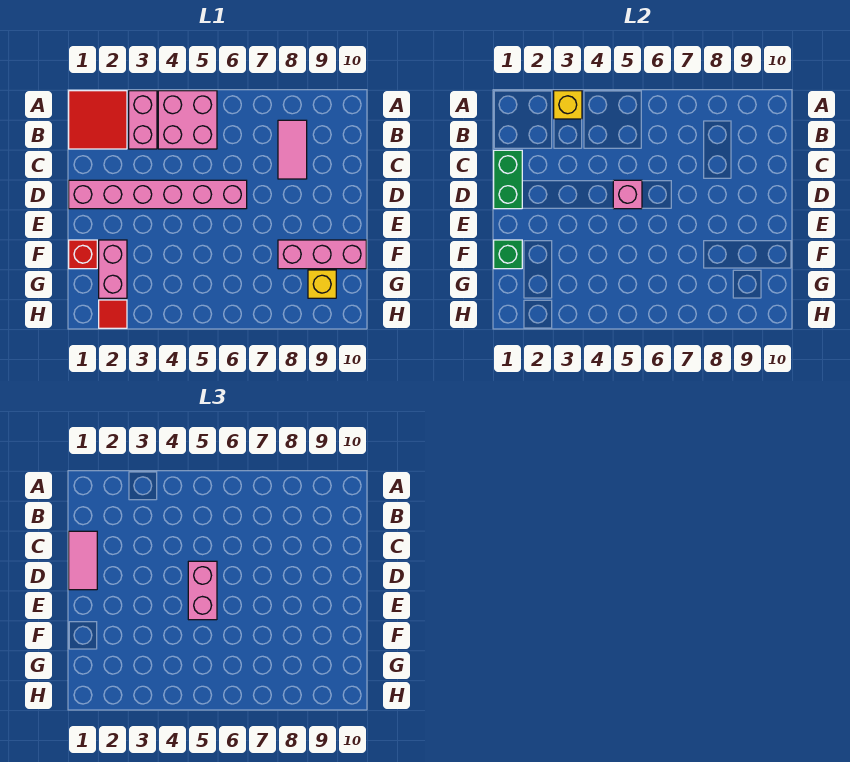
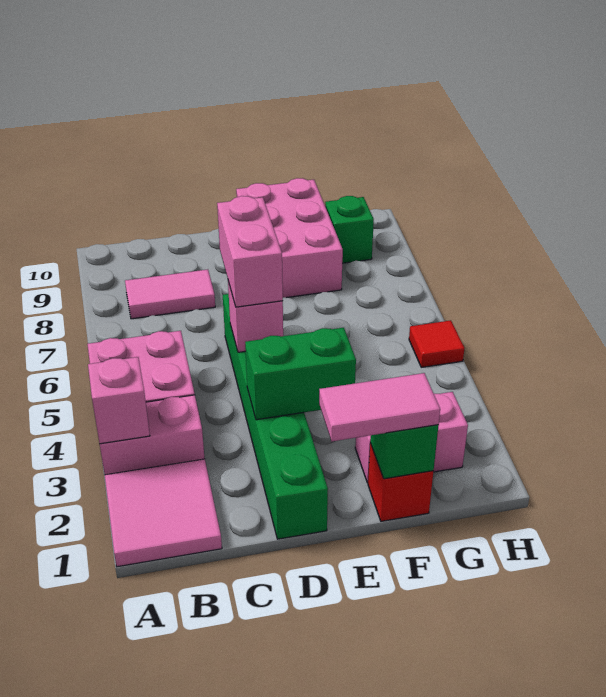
red 2x2 tile [69,91,127,149] -> pink 2x2 tile [105,459,222,567]
yellow 1x1 brick [554,91,582,119] -> pink 1x1 brick [88,357,150,444]
green 1x2 brick [494,150,522,209] -> green 1x2 brick moved to [245,328,356,420]
pink 1x2 tile [69,531,97,590] -> pink 1x2 tile moved to [319,373,440,441]
pink 1x6 brick [69,180,247,209] -> green 1x6 brick [223,294,328,539]
pink 1x2 brick [188,561,217,620] -> pink 1x2 brick turned to [217,196,283,307]
pink 1x3 brick [278,240,366,269] -> pink 2x3 brick [236,178,343,298]
yellow 1x1 brick [308,270,336,298] -> green 1x1 brick [325,196,374,263]
red 1x1 tile [99,300,127,328] -> red 1x1 tile moved to [409,320,465,367]

